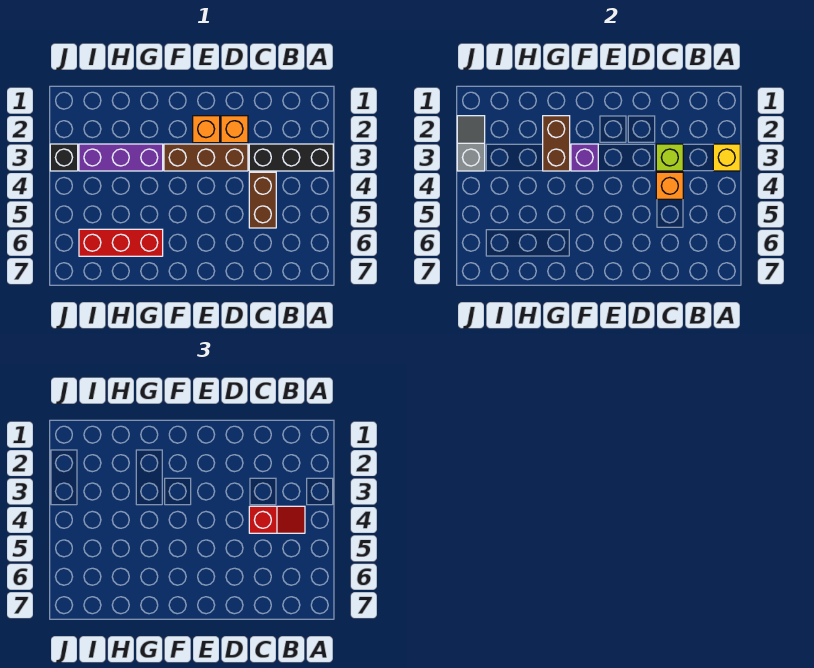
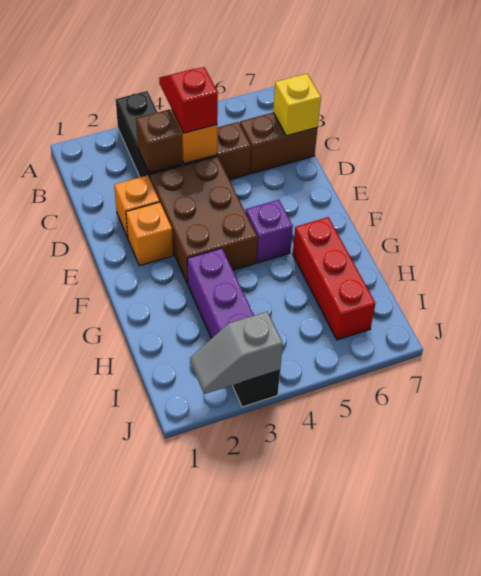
yellow 1x1 brick [713,144,740,171] -> yellow 1x1 brick moved to [273,74,321,136]
lime 1x1 brick [656,144,683,171] -> brown 1x1 brick [136,109,182,173]
brown 1x3 brick [164,144,248,171] -> brown 2x3 brick [150,156,257,283]
purple 1x1 brick [571,144,598,171] -> purple 1x1 brick moved to [246,200,293,263]
brown 1x2 brick [543,116,570,171] -> brown 1x2 brick moved to [240,113,318,174]

